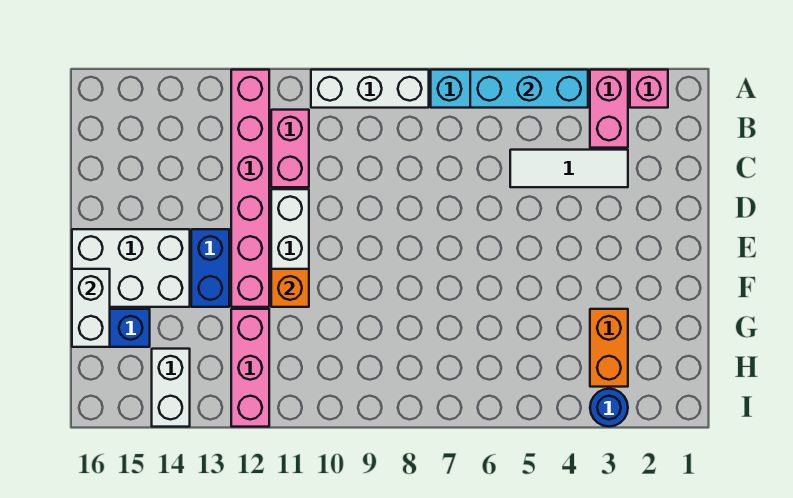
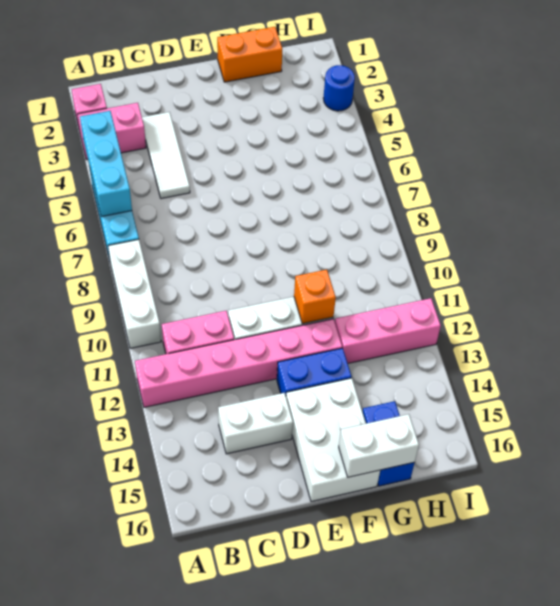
orange 1x2 brick [590,309,628,387] -> orange 1x2 brick moved to [217,27,282,82]
white 1x2 brick [152,349,190,427] -> white 1x2 brick moved to [218,393,293,454]

